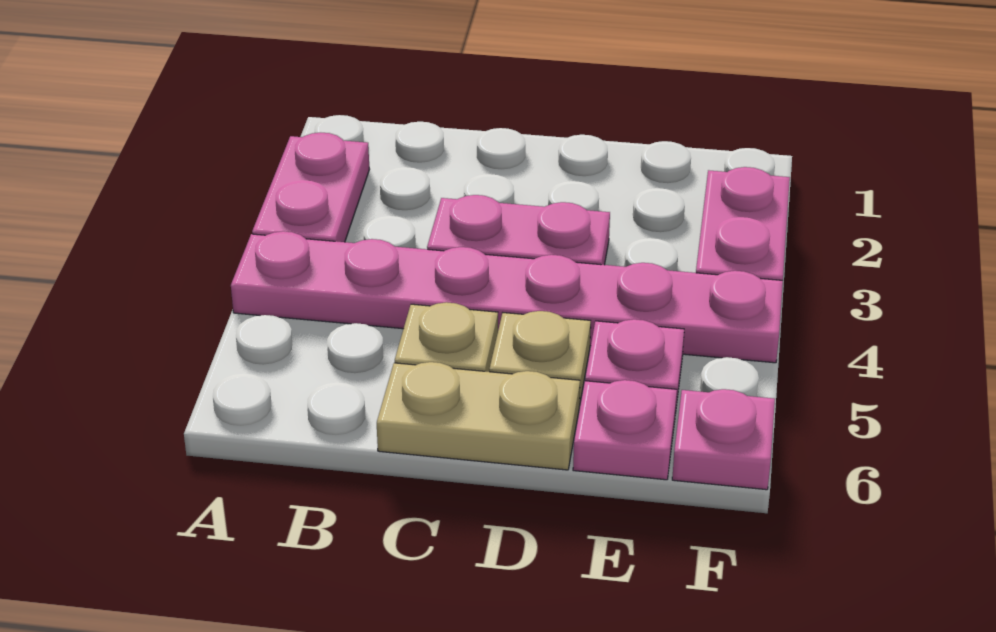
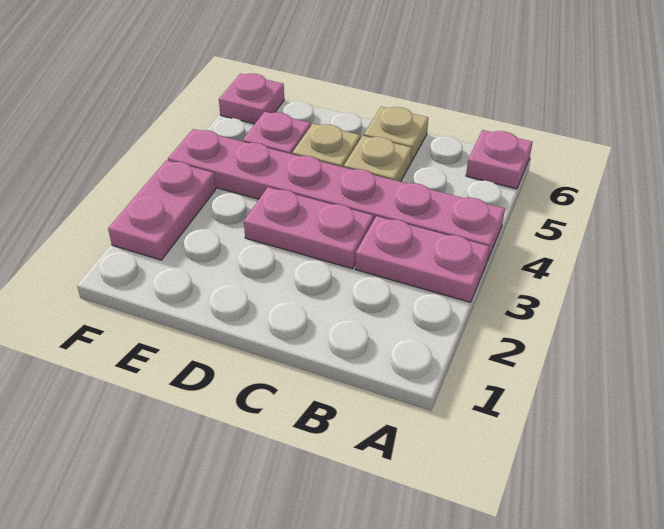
pink 1x2 plate [252,133,370,242] -> pink 1x2 plate turned to [355,216,489,302]
tan 1x2 plate [377,362,580,470] -> tan 1x1 plate [364,106,428,162]
pink 1x1 plate [573,380,677,480] -> pink 1x1 plate moved to [466,130,533,189]

